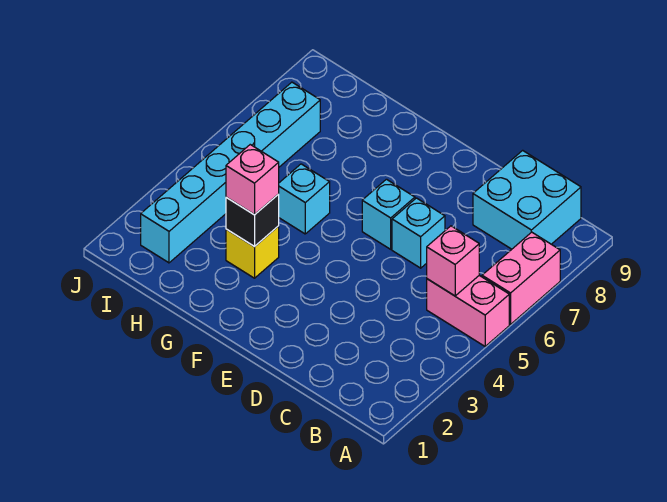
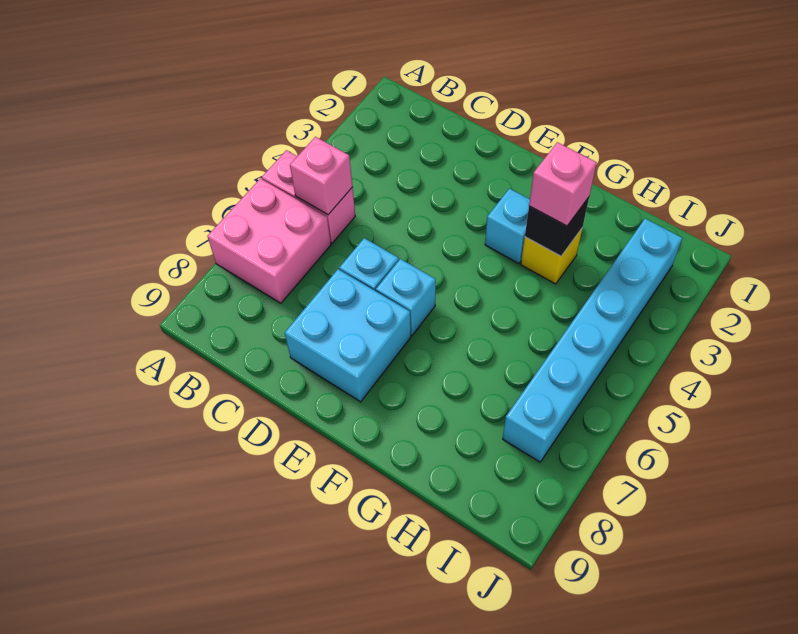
pink 1x2 brick [482,232,560,324] -> pink 2x2 brick [207,179,331,303]
cyan 2x2 brick [473,150,581,249] -> cyan 2x2 brick moved to [285,269,411,402]
cyan 1x1 brick [279,164,330,234] -> cyan 1x1 brick moved to [485,189,530,264]

